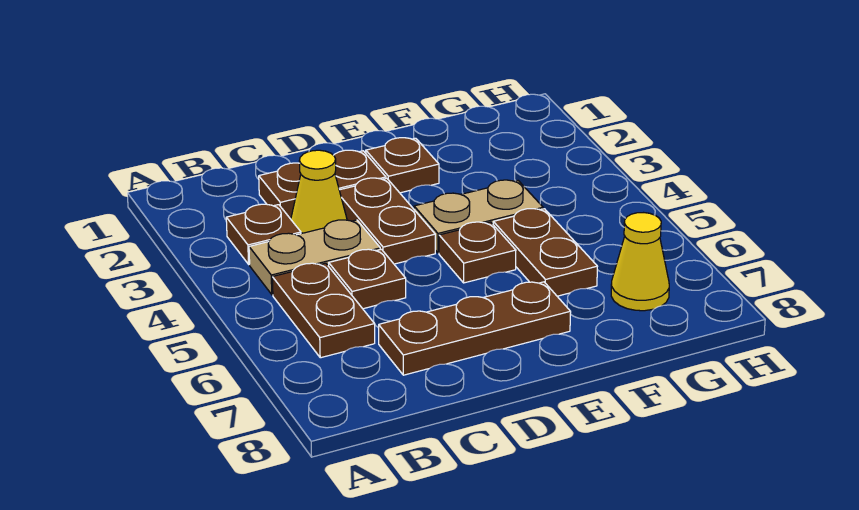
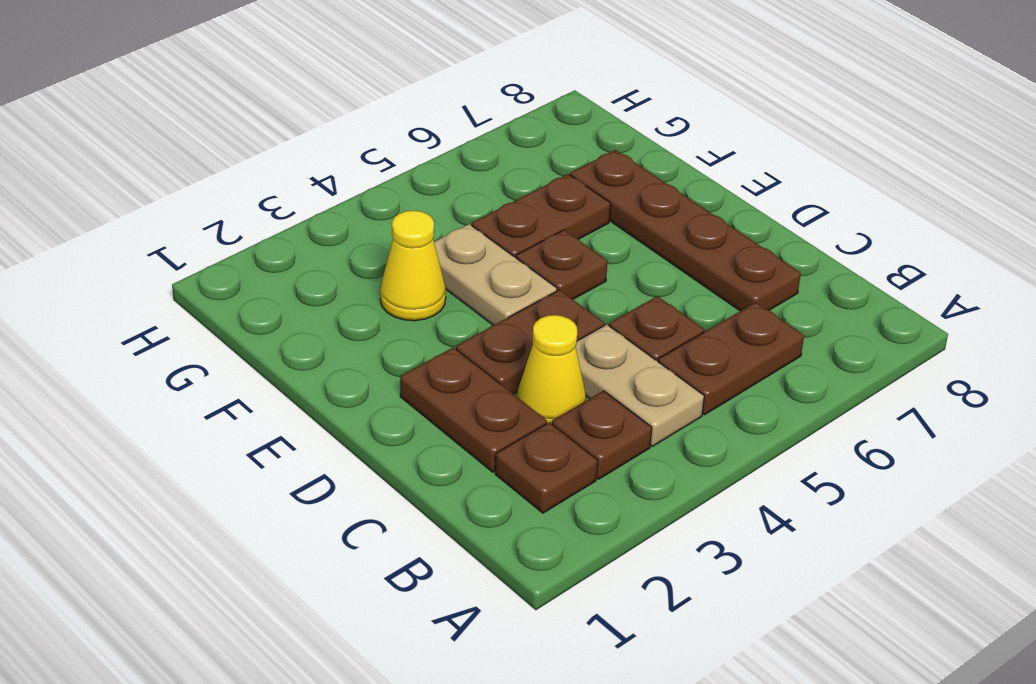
brown 1x3 plate [379,282,571,375] -> brown 1x4 plate [570,150,801,311]
brown 1x1 plate [366,138,439,193] -> brown 1x1 plate moved to [495,422,598,513]
yellow 1x1 cone [611,213,669,311] -> yellow 1x1 cone moved to [380,211,446,321]

